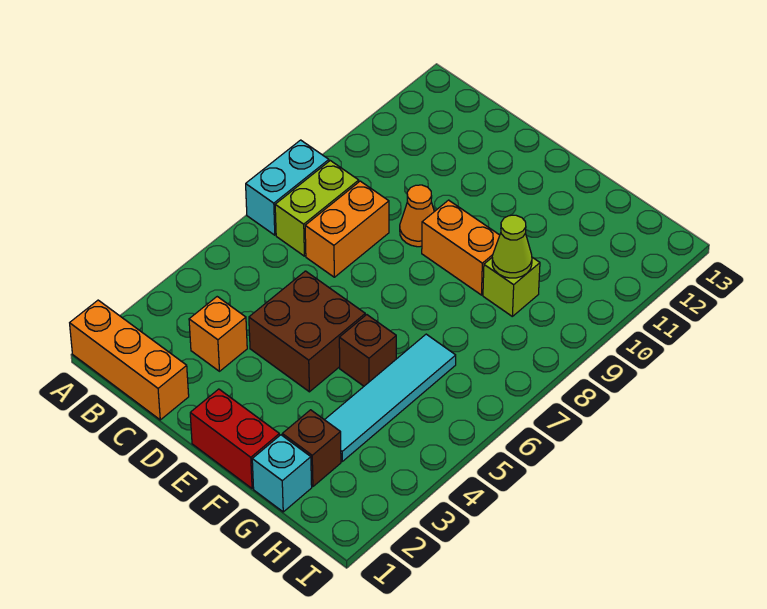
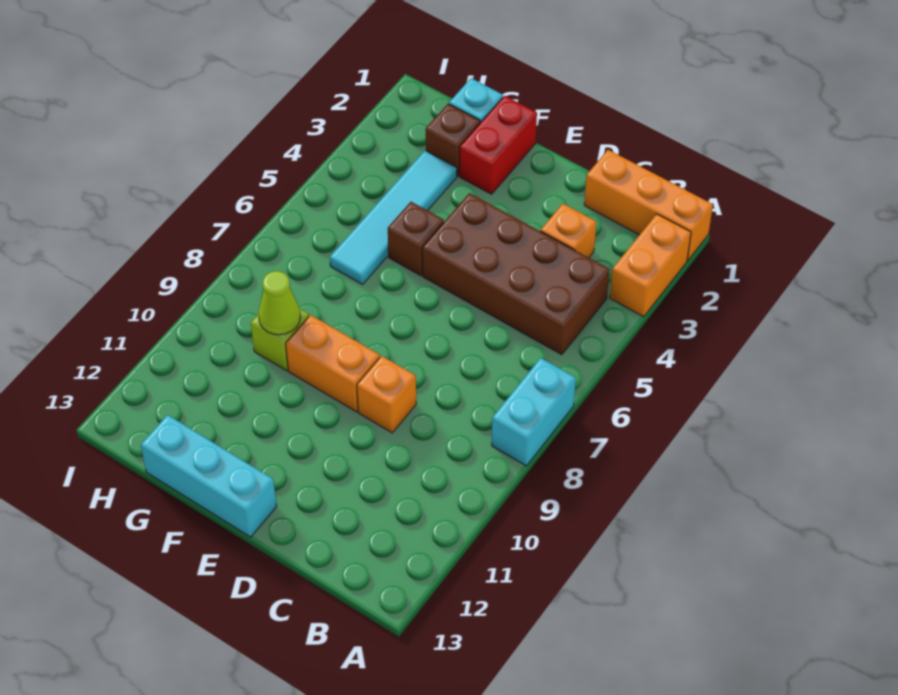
lime 1x2 brick [275,161,359,256] -> none
orange 1x2 brick [305,181,389,277] -> orange 1x2 brick moved to [610,214,691,317]
brown 2x2 brick [249,271,365,392] -> brown 2x4 brick [422,193,610,355]
orange 1x1 cone [400,185,434,247] -> orange 1x1 brick [357,356,416,433]
red 1x2 brick [190,389,279,489] -> red 1x2 brick turned to [459,96,537,194]
none -> cyan 1x3 brick [141,415,277,537]

